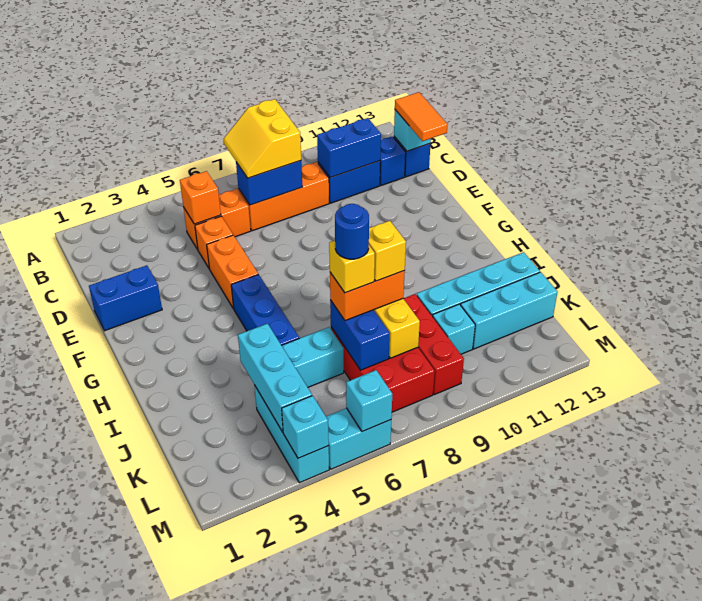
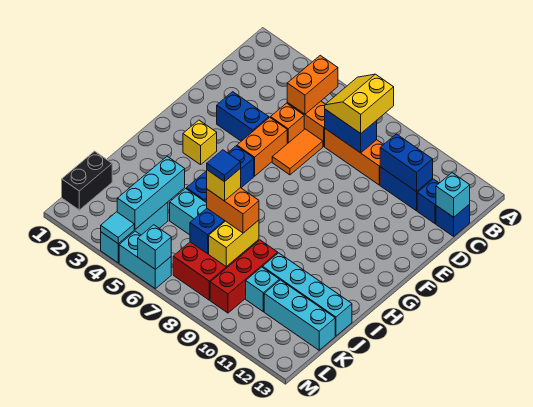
orange 1x1 brick [180,171,221,224] -> orange 1x2 brick [287,55,338,114]
orange 1x2 tile [395,92,448,141] -> orange 1x2 tile moved to [272,129,323,175]
blue 1x2 brick [89,265,162,331] -> blue 1x2 brick moved to [217,92,269,141]
blue 1x1 round brick [335,204,369,259] -> blue 1x1 tile [207,150,241,182]
yellow 1x1 brick [369,221,406,281] -> yellow 1x1 brick moved to [183,120,217,165]
none -> black 1x2 brick [62,151,112,210]
cyan 1x1 brick [282,396,329,458] -> cyan 1x1 tile [101,212,134,244]

